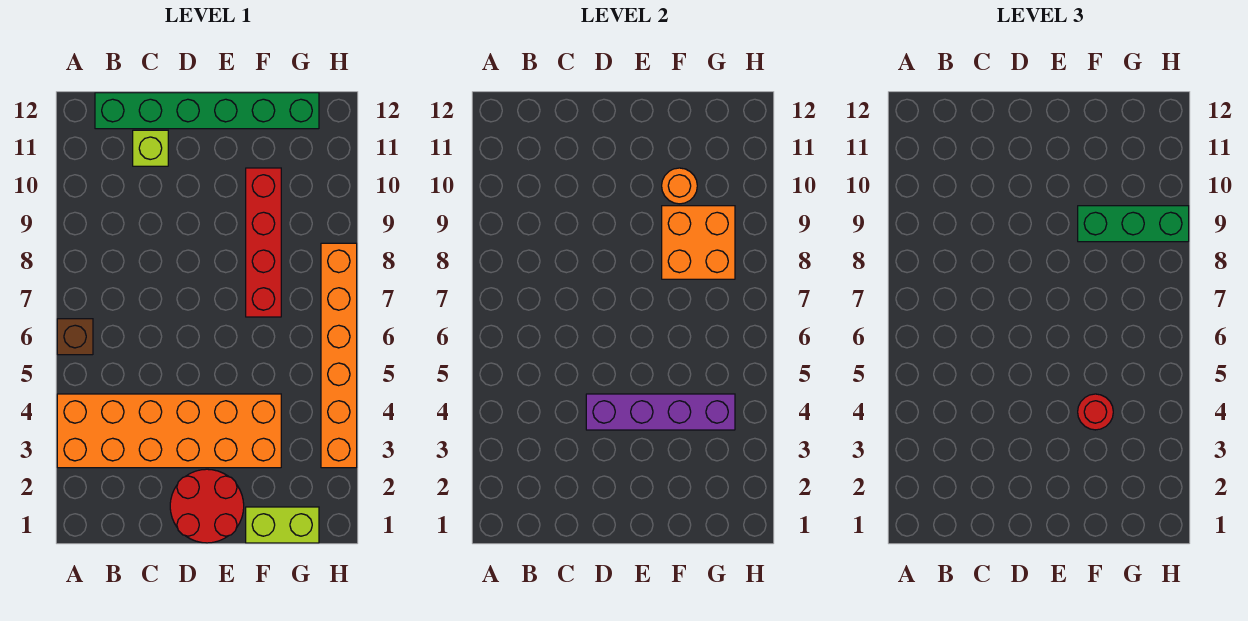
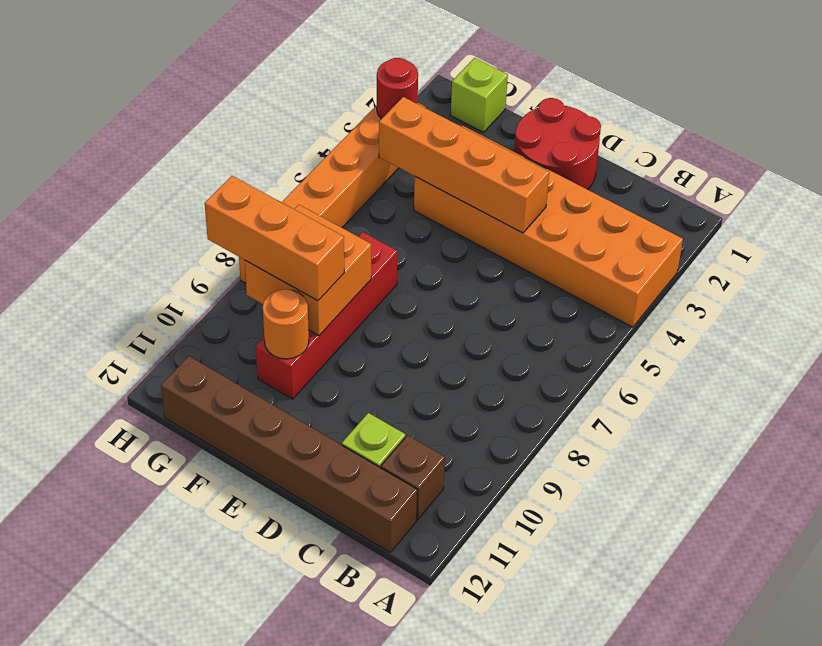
brown 1x1 brick [57,319,93,355] -> brown 1x1 brick moved to [381,435,445,520]
green 1x6 brick [95,93,319,129] -> brown 1x6 brick [161,356,418,552]
purple 1x4 brick [586,394,735,430] -> orange 1x4 brick [379,97,549,233]
lime 1x2 brick [246,507,319,543] -> lime 1x1 brick [451,58,508,132]
red 1x1 round brick [1078,394,1113,430] -> red 1x1 round brick moved to [377,58,418,119]
green 1x3 brick [1078,206,1189,242] -> orange 1x3 brick [205,176,344,301]

